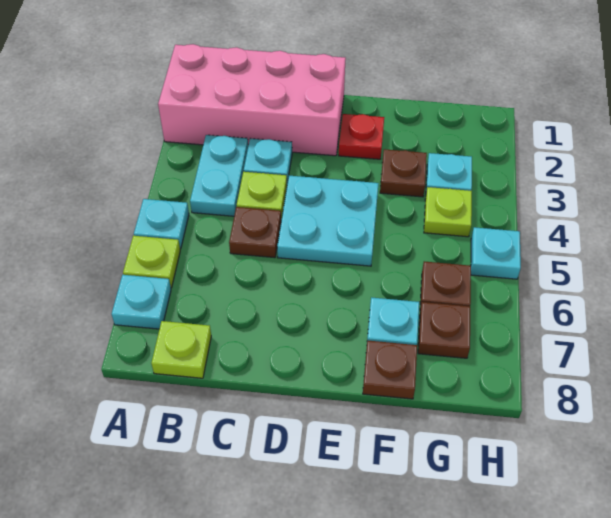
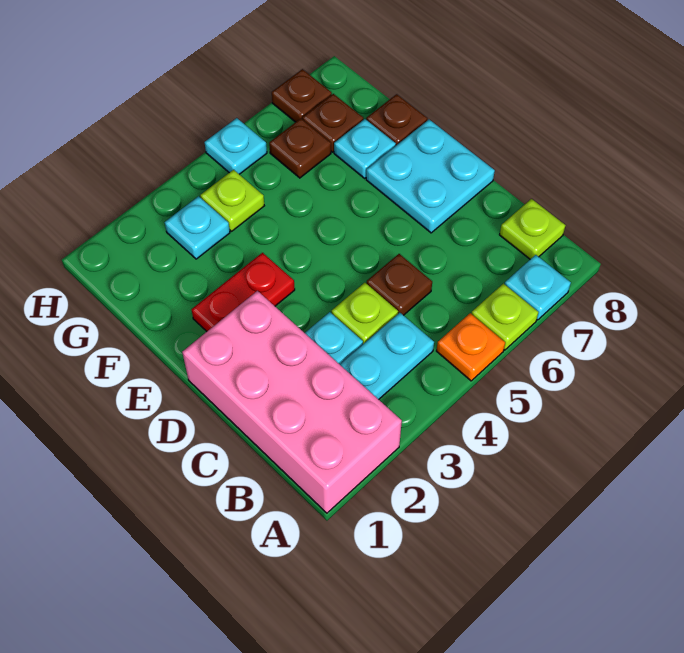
cyan 1x1 plate [134,199,189,249] -> orange 1x1 plate [437,313,505,381]
cyan 2x2 plate [277,176,379,266] -> cyan 2x2 plate moved to [366,120,495,233]
red 1x1 plate [339,114,384,159] -> red 1x2 plate [192,253,295,331]
brown 1x1 plate [380,149,427,197] -> brown 1x1 plate moved to [272,69,332,122]

